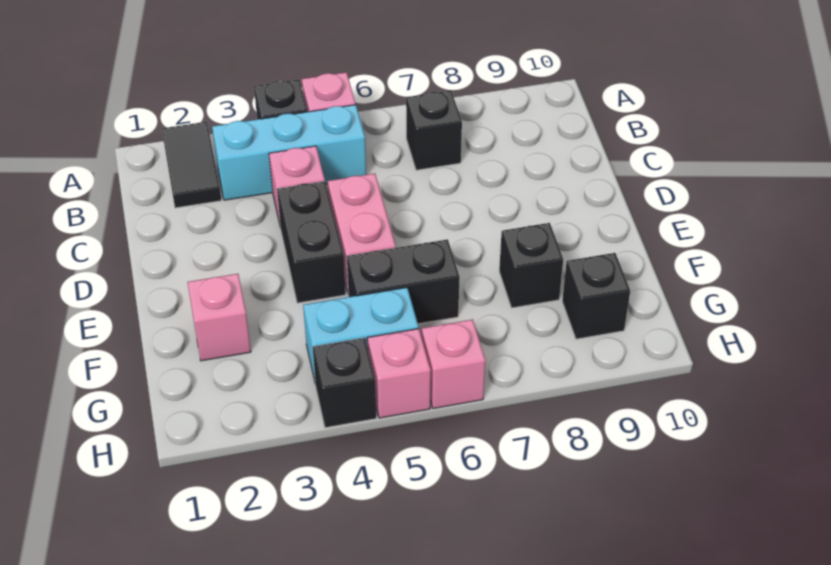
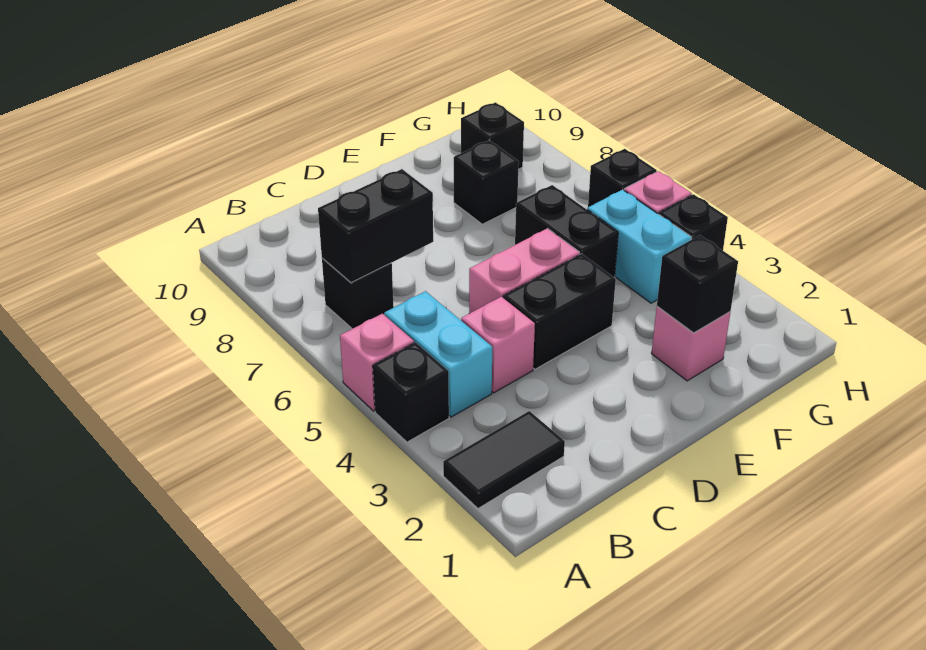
cyan 1x3 brick [212,105,366,200] -> cyan 1x2 brick [384,291,492,417]
none -> black 1x2 brick [318,169,433,283]
none -> black 1x1 brick [657,235,738,333]
pink 1x1 brick [422,319,485,409] -> black 1x1 brick [588,149,657,207]

